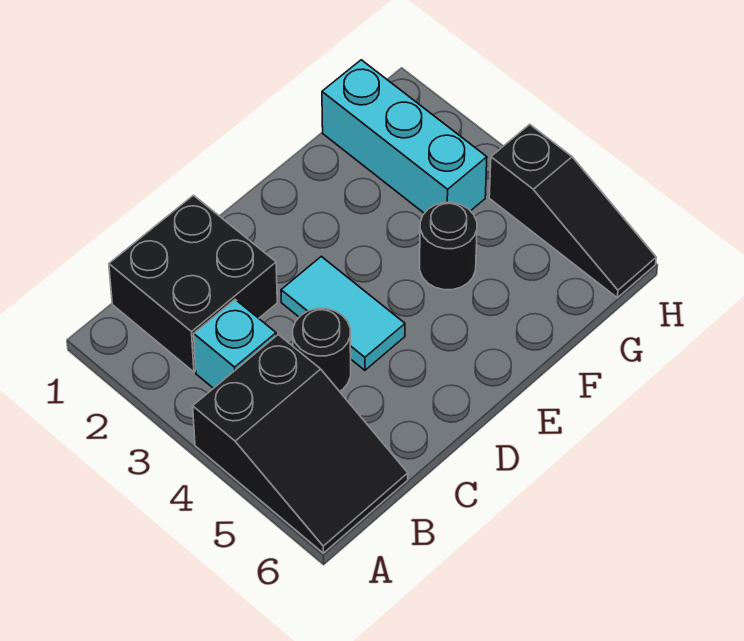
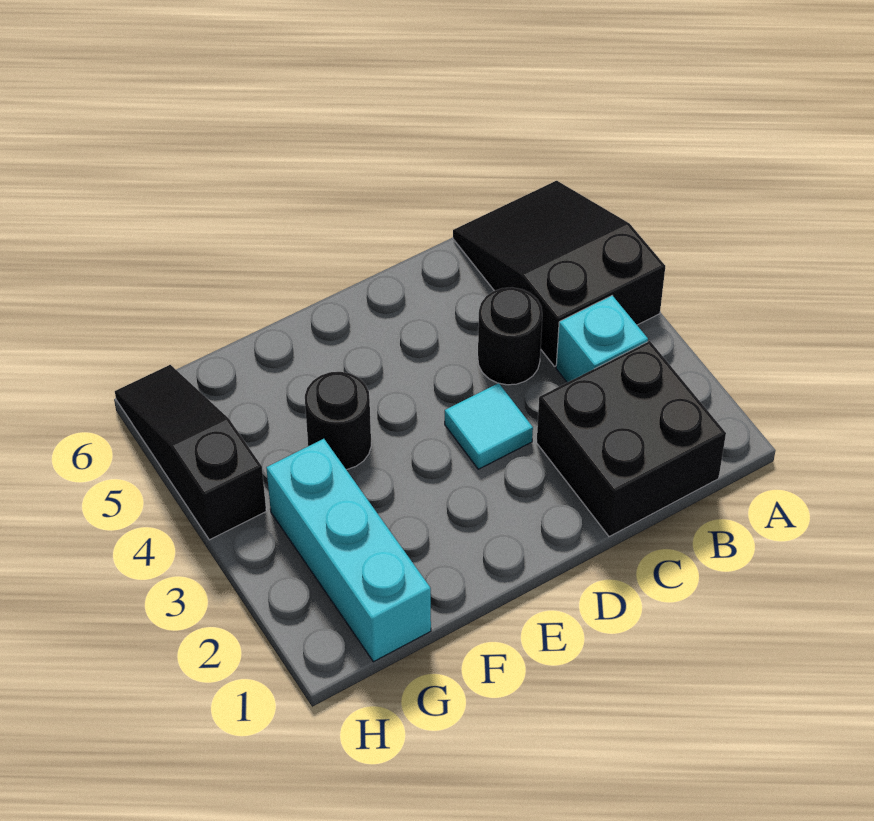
cyan 1x2 tile [281,256,405,370] -> cyan 1x1 tile [445,383,533,469]

